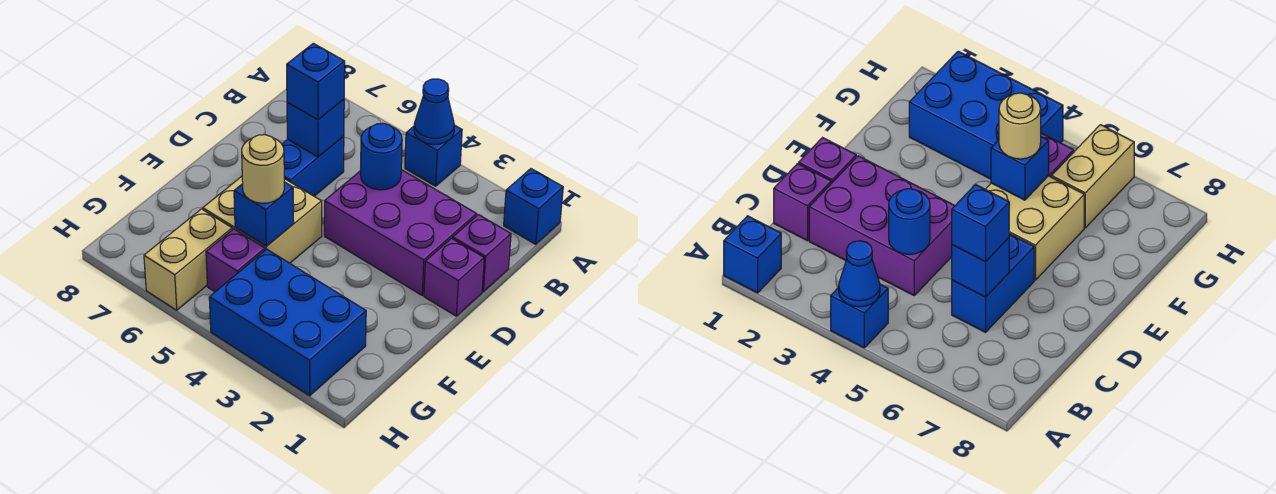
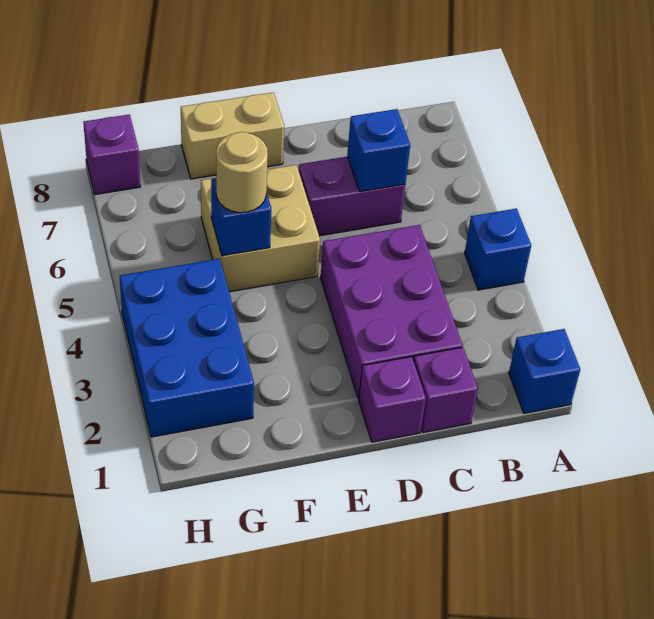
blue 1x1 cone [414,79,454,145] -> none
blue 1x1 round brick [360,123,402,190] -> none
blue 1x2 brick [282,136,344,196] -> purple 1x2 brick [299,157,405,236]
blue 1x1 brick [287,43,345,120] -> none
purple 1x1 brick [206,229,265,292] -> purple 1x1 brick moved to [83,114,141,194]
tan 1x2 brick [144,209,232,310] -> tan 1x2 brick moved to [181,92,284,179]

